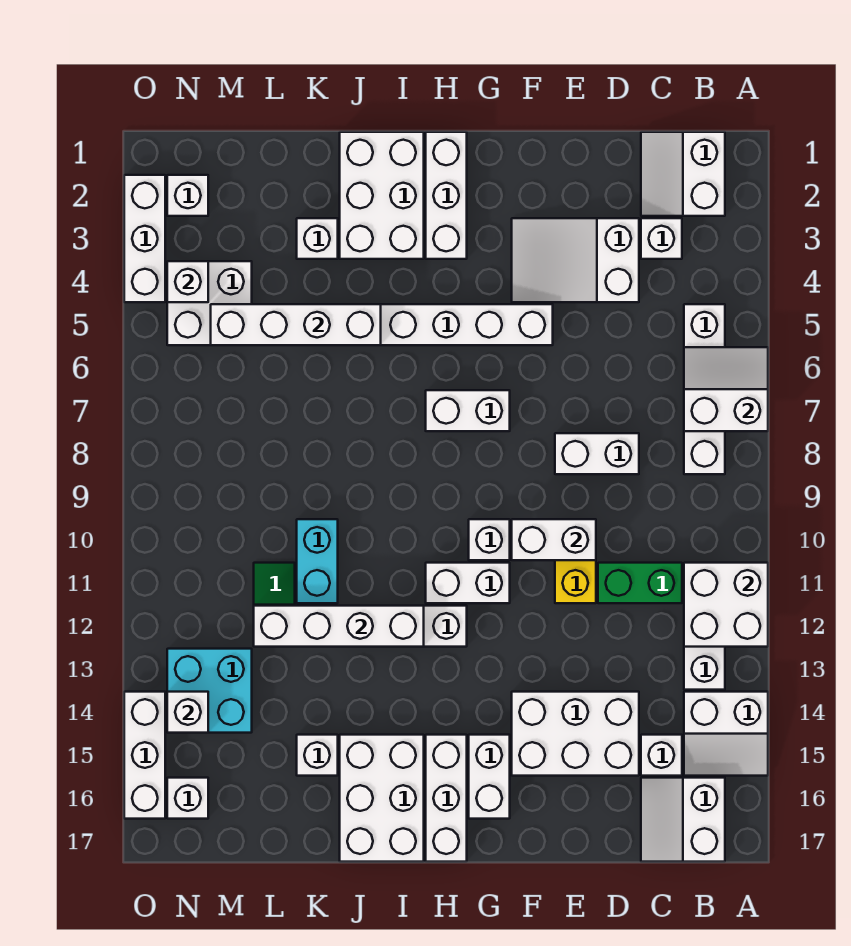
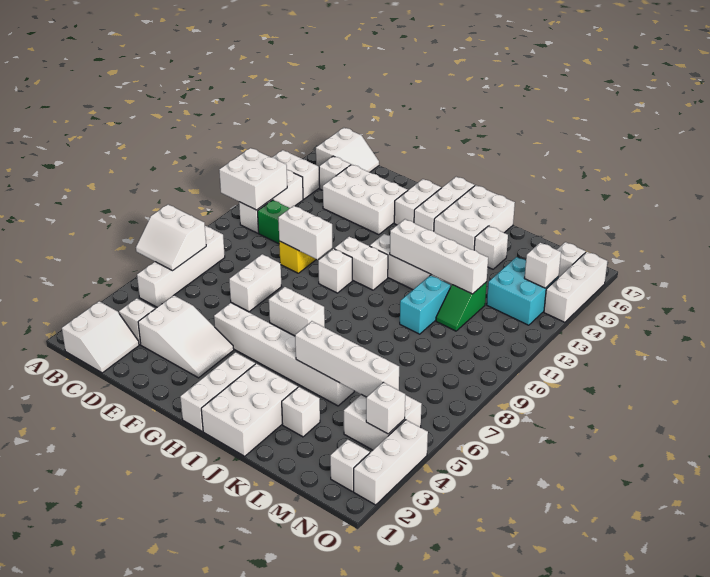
white 1x2 brick [555,433,639,474] -> white 1x2 brick turned to [229,254,281,312]

